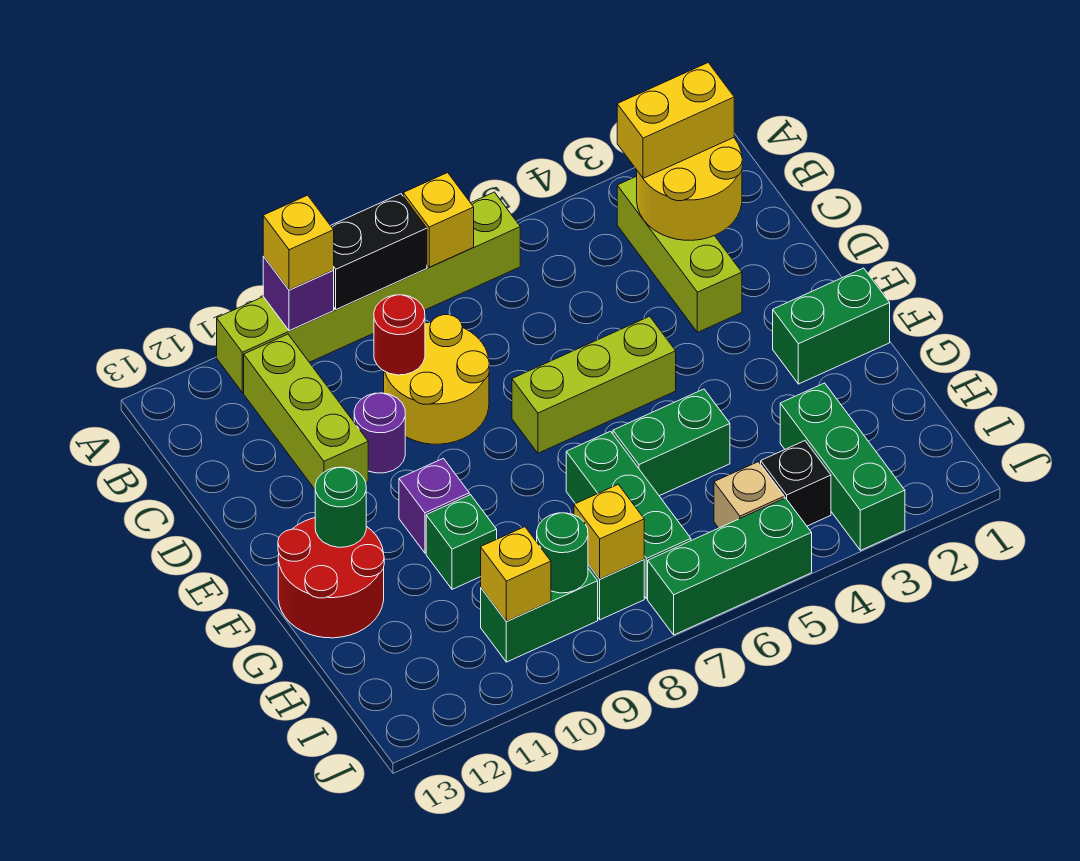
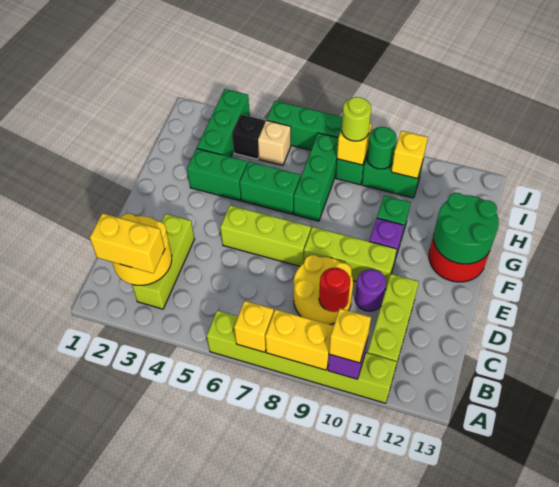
black 1x2 brick [331,194,427,310] -> yellow 1x2 brick [265,309,334,370]
none -> lime 1x3 brick [304,227,397,289]
green 1x2 brick [773,268,890,384] -> green 1x2 brick moved to [187,149,247,201]
green 1x1 round brick [315,467,366,547] -> green 2x2 round brick [433,193,499,264]
none -> lime 1x1 round brick [342,97,371,141]

